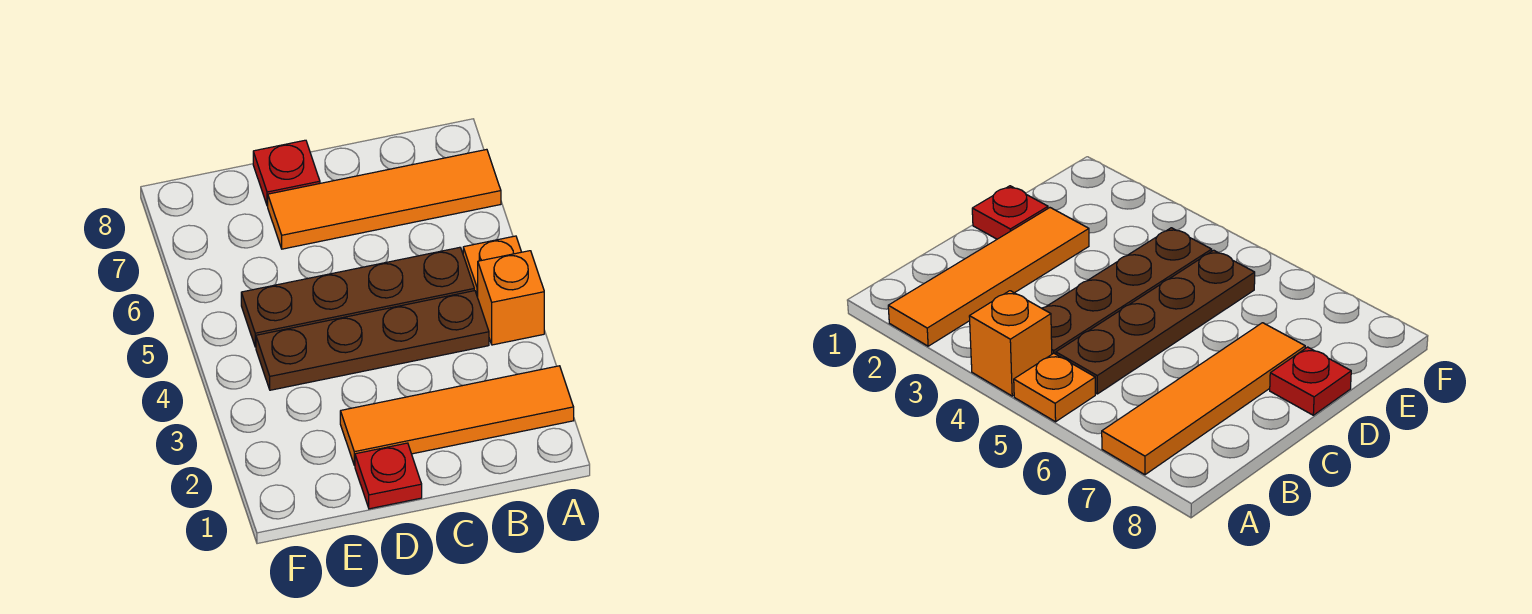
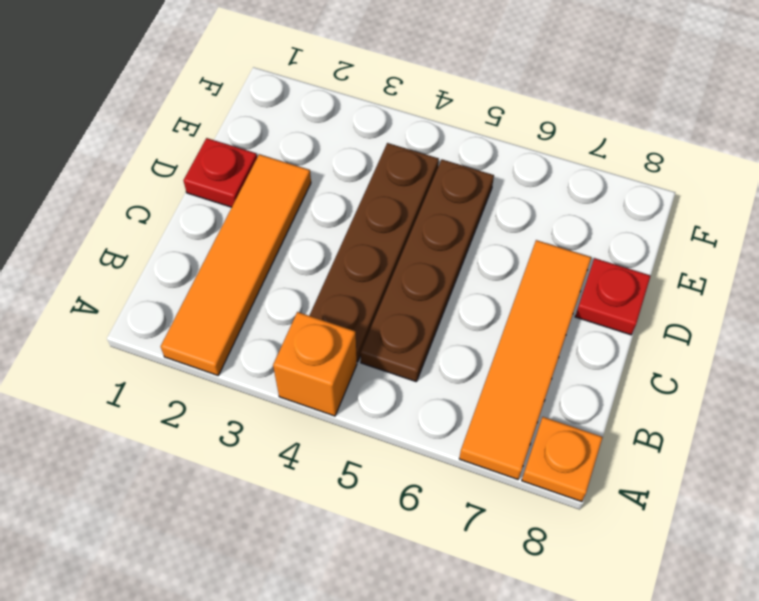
orange 1x1 plate [463,236,521,297] -> orange 1x1 plate moved to [522,417,603,502]

